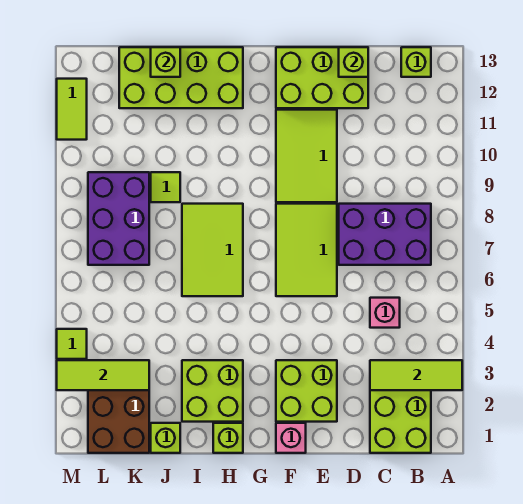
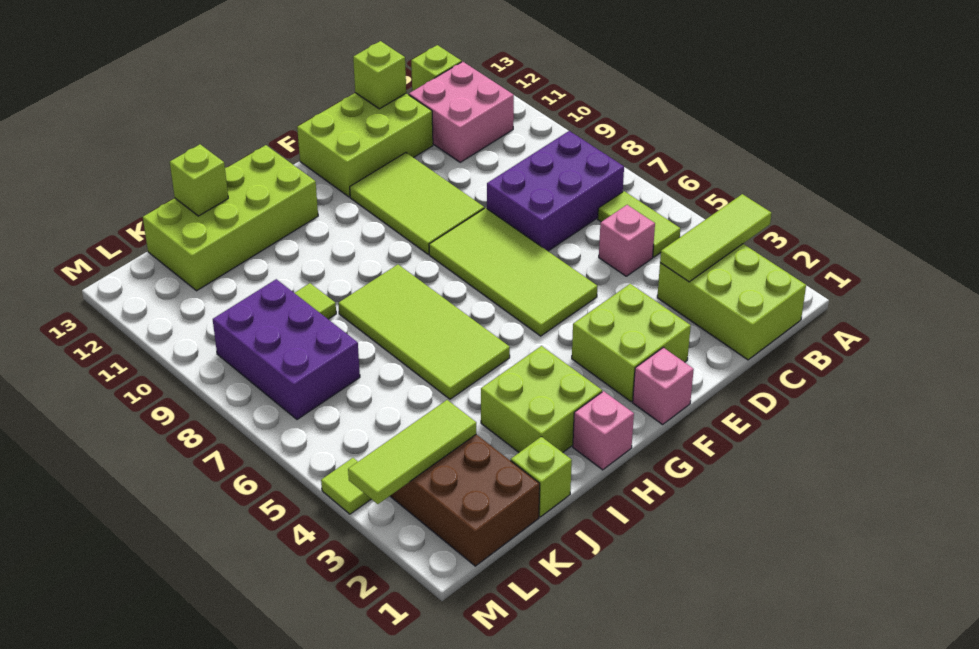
none -> pink 2x2 brick [409,62,514,162]
lime 2x3 tile [276,204,337,296] -> lime 2x4 tile [429,208,597,336]
lime 1x1 brick [213,423,243,453] -> pink 1x1 brick [573,391,634,470]
lime 2x3 tile [182,204,243,296] -> lime 2x4 tile [338,265,510,399]
lime 1x2 tile [57,79,87,140] -> lime 1x2 tile moved to [598,191,680,257]

